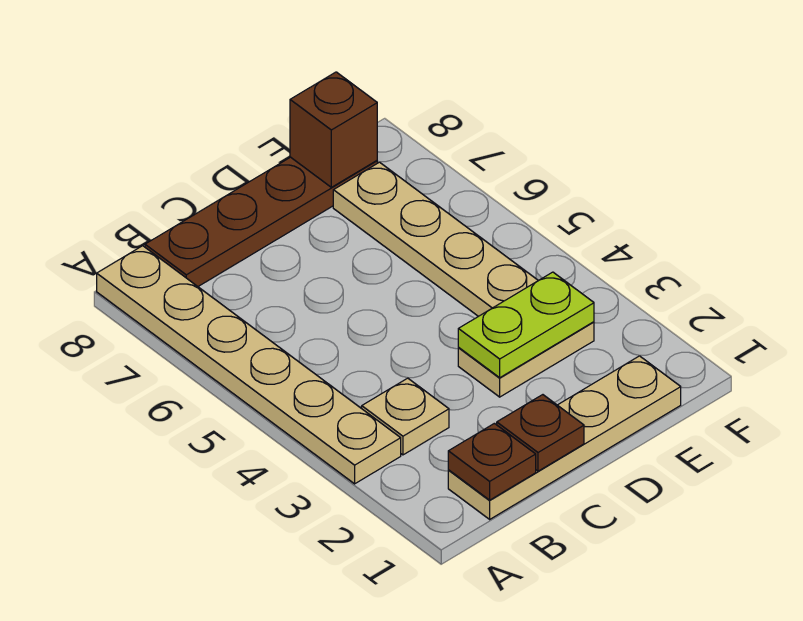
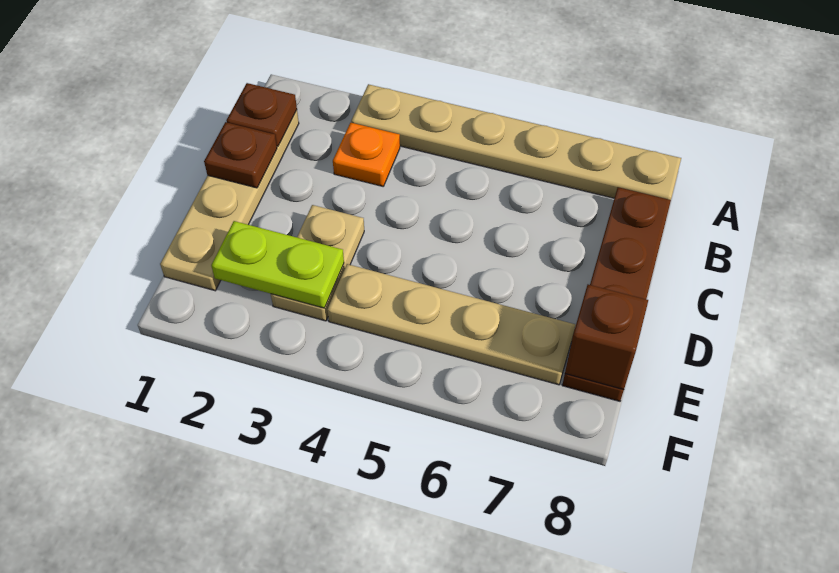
tan 1x1 plate [362,378,449,455] -> orange 1x1 plate [333,123,400,186]
lime 1x2 plate [458,272,594,378] -> lime 1x2 plate turned to [211,221,344,308]

